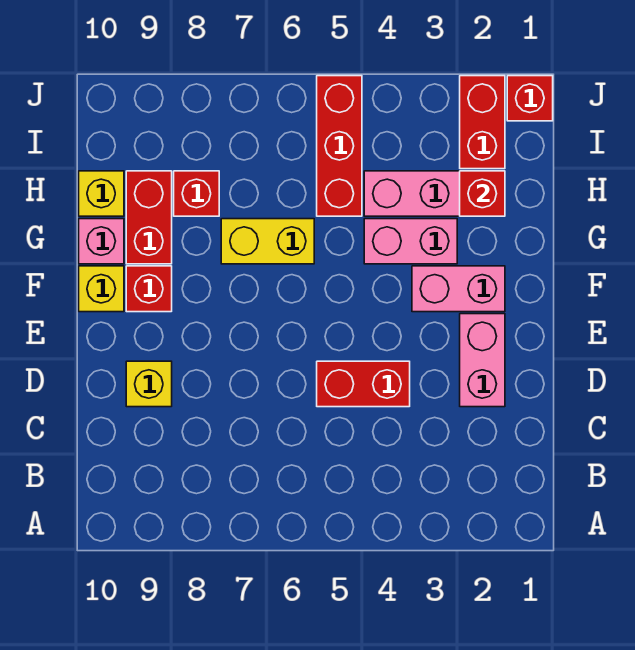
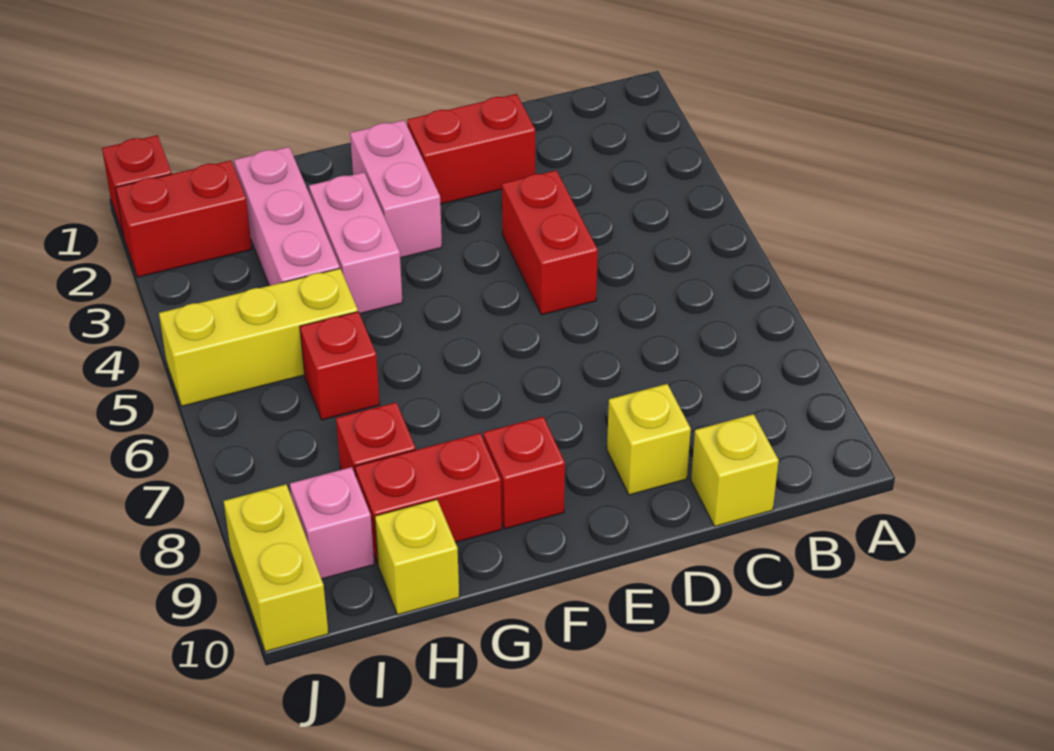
pink 1x2 brick [460,314,505,407] -> red 1x2 brick [407,94,535,204]
yellow 1x1 brick [79,266,124,312] -> yellow 1x1 brick moved to [691,414,779,526]
yellow 1x2 brick [221,219,314,264] -> yellow 1x2 brick moved to [224,484,328,652]
pink 1x1 brick [79,219,124,264] -> pink 1x1 brick moved to [290,467,374,579]
red 1x1 brick [460,171,505,216] -> red 1x1 brick moved to [300,312,380,420]
red 1x3 brick [317,76,362,216] -> yellow 1x3 brick [159,269,358,406]

